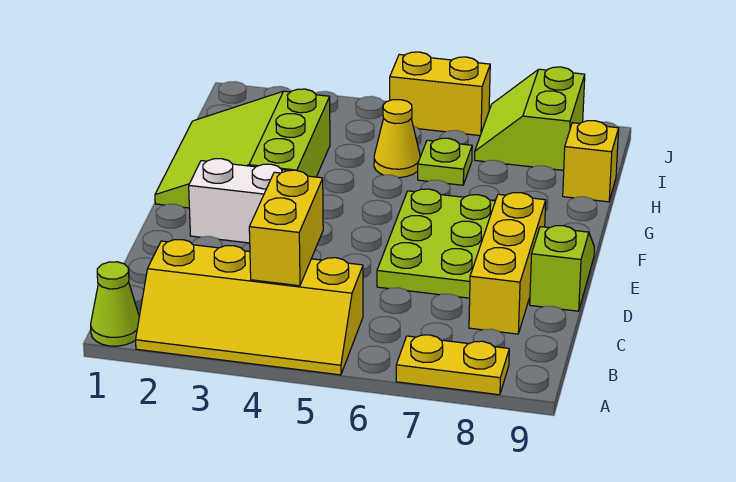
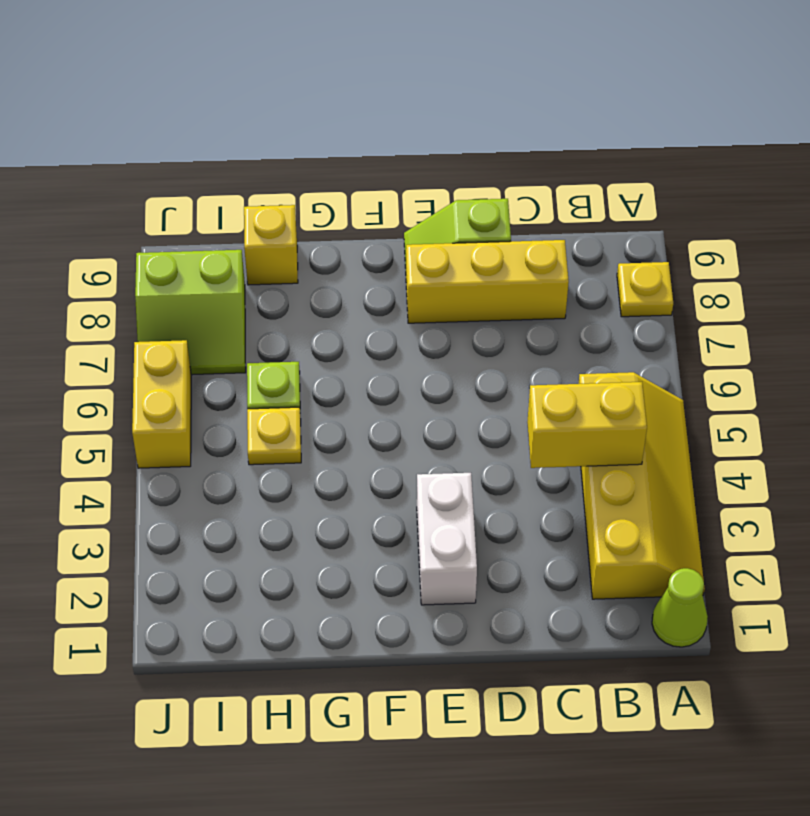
yellow 1x2 plate [396,335,509,395] -> yellow 1x1 plate [617,262,673,317]
lime 2x3 plate [377,189,495,298] -> none
lime 3x3 slope [155,89,330,208] -> none
yellow 1x1 cone [374,100,420,178] -> yellow 1x1 plate [247,407,301,465]

